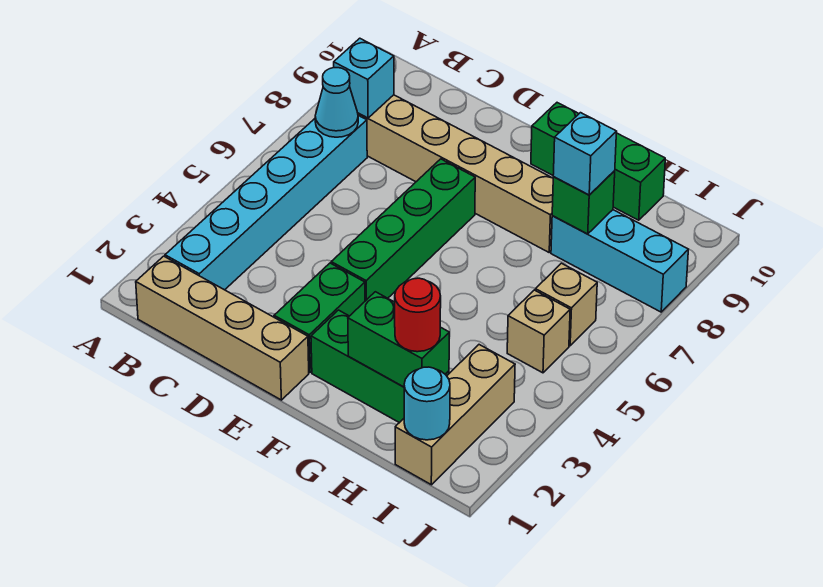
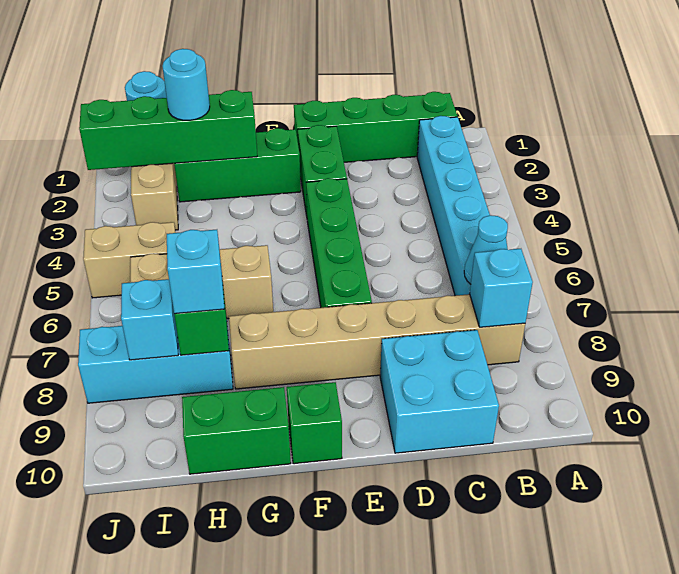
tan 1x4 brick [136,256,309,400] -> green 1x4 brick [294,92,457,162]
none -> cyan 2x2 brick [380,330,499,453]
green 1x2 brick [348,292,449,387] -> green 1x4 brick [79,90,257,170]
red 1x1 round brick [395,278,441,352] -> cyan 1x1 round brick [162,49,210,120]
tan 1x1 brick [507,290,570,373] -> tan 1x2 brick [83,222,175,298]
tan 1x1 brick [535,263,597,346] -> tan 1x3 brick [130,245,273,319]
none -> cyan 1x1 brick [121,279,178,360]

